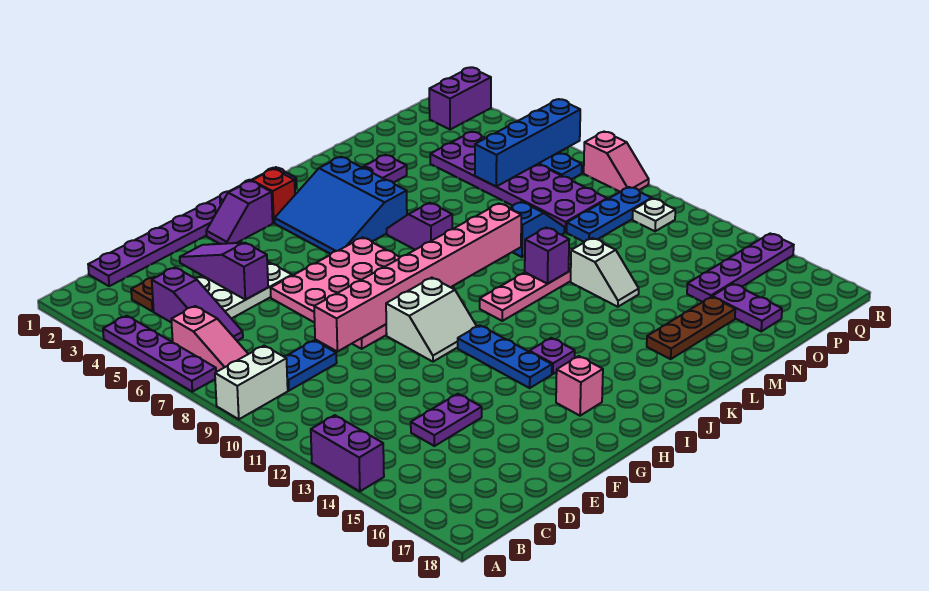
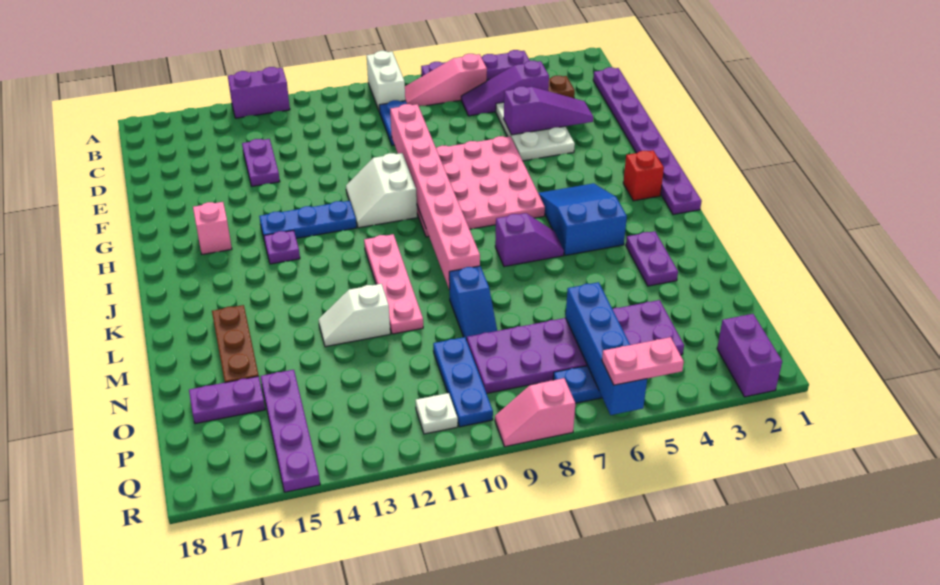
purple 1x2 slope [206,181,273,244] -> none
blue 3x3 slope [275,157,407,254] -> blue 2x3 slope [538,183,627,255]
purple 1x1 brick [525,227,569,284] -> none
none -> pink 1x2 plate [602,337,684,385]

